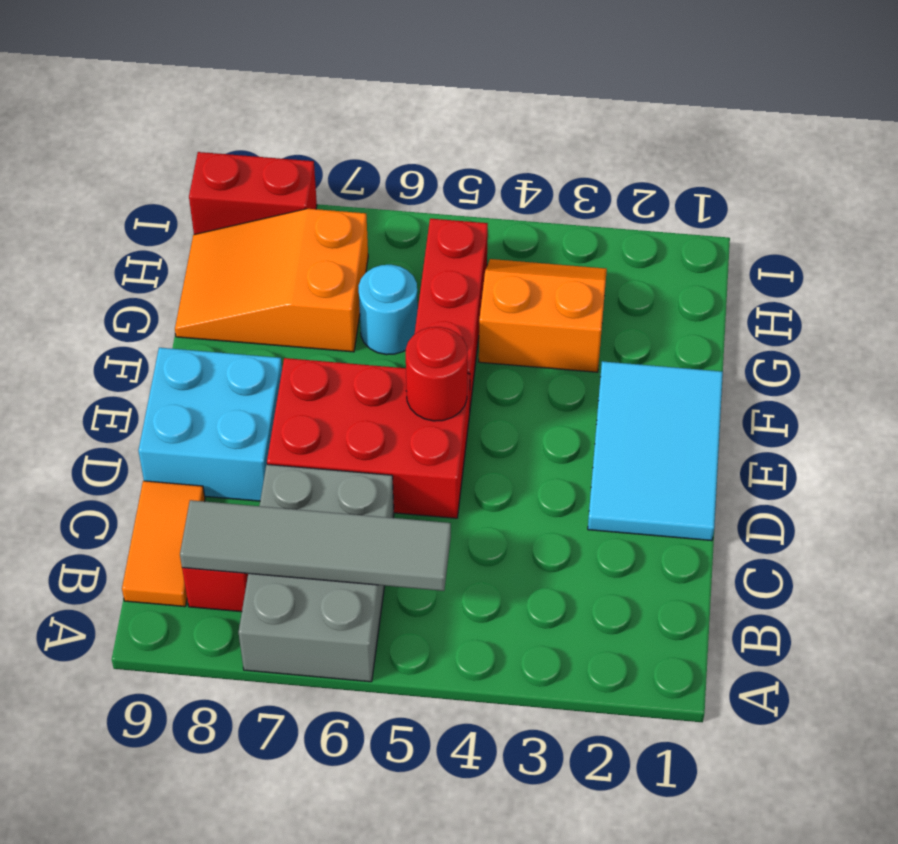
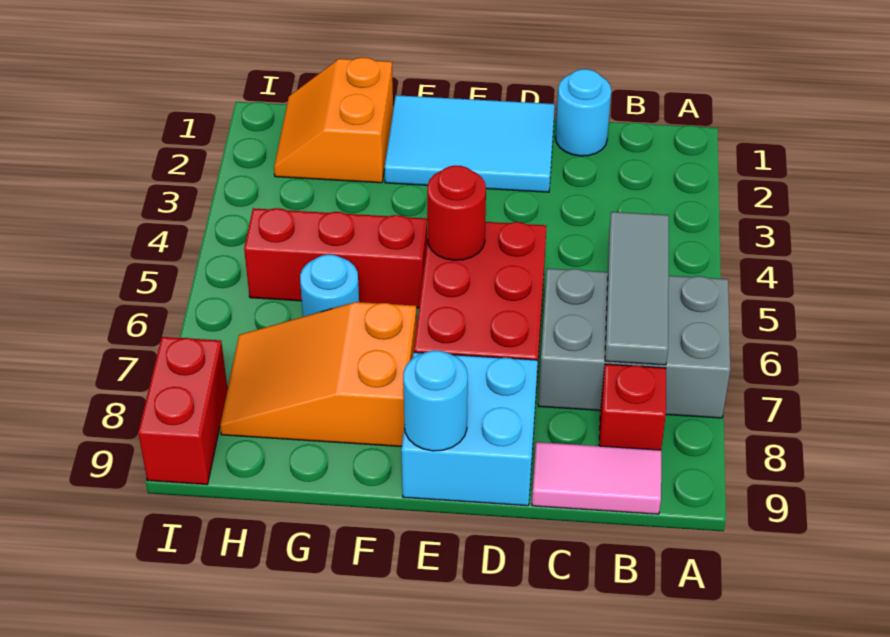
grey 1x4 tile [180,500,451,591] -> grey 1x3 tile [605,212,669,365]
orange 1x2 tile [122,481,205,607] -> pink 1x2 tile [532,442,661,514]
none -> cyan 1x1 round brick [555,69,611,156]
none -> cyan 1x1 round brick [403,350,468,451]
orange 2x2 slope [479,259,607,372] -> orange 2x2 slope moved to [274,57,393,183]
orange 2x3 slope [175,209,368,352] -> orange 2x3 slope turned to [220,302,417,447]

